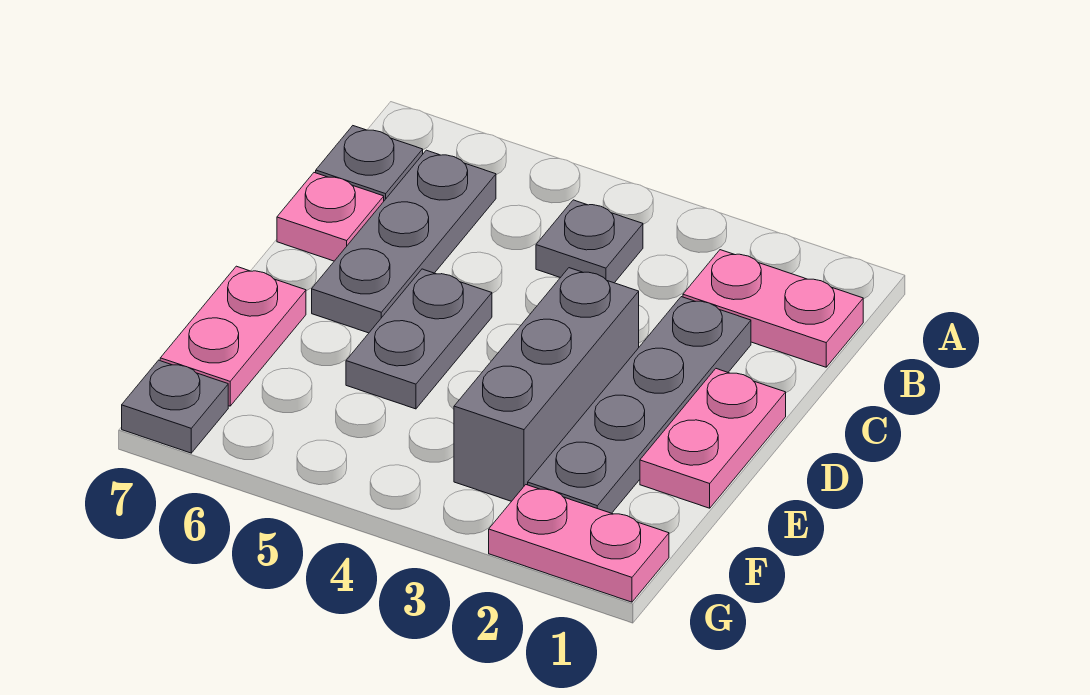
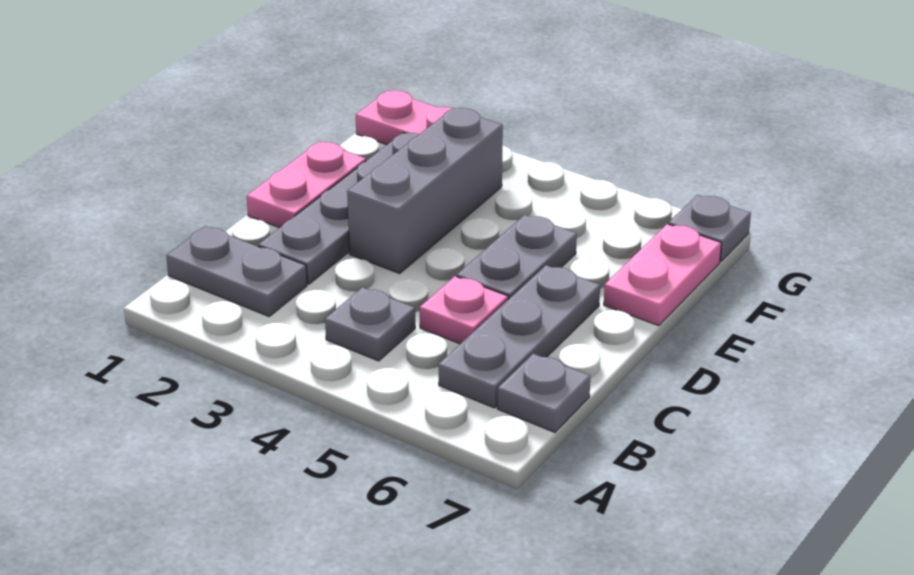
pink 1x2 plate [683,250,863,367] -> grey 1x2 plate [166,226,307,316]
pink 1x1 plate [277,173,384,261] -> pink 1x1 plate moved to [420,276,508,344]

